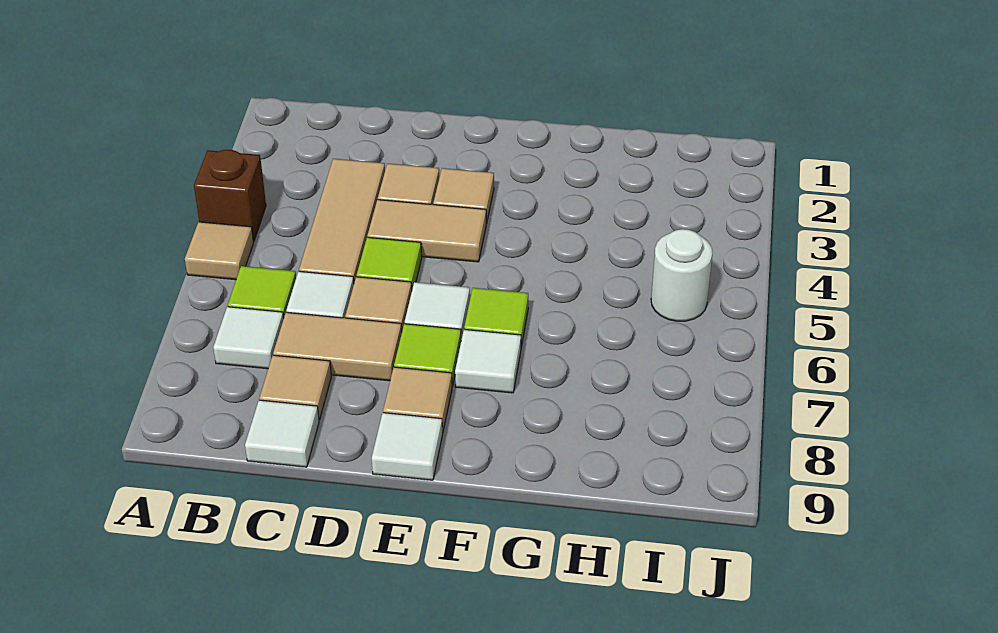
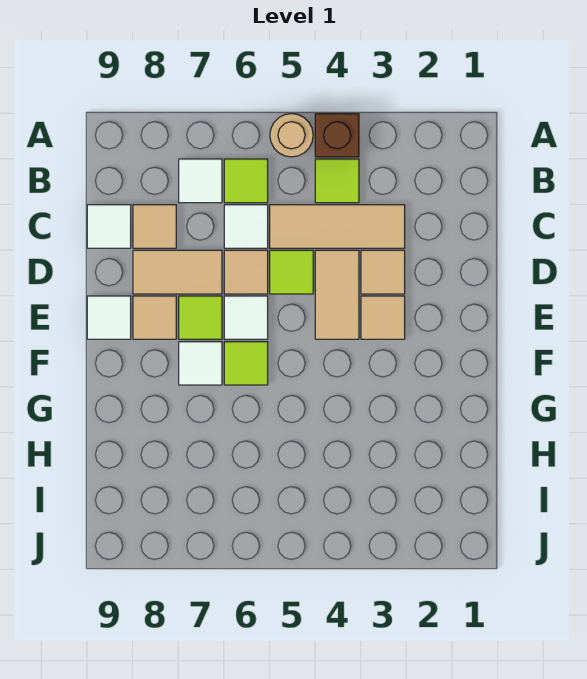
tan 1x1 tile [185,222,254,280] -> tan 1x1 round brick [270,114,313,157]
none -> lime 1x1 tile [315,159,359,203]
tan 1x2 tile [273,312,402,381] -> tan 1x2 tile turned to [133,250,222,294]
white 1x1 round brick [651,229,712,321] -> none

